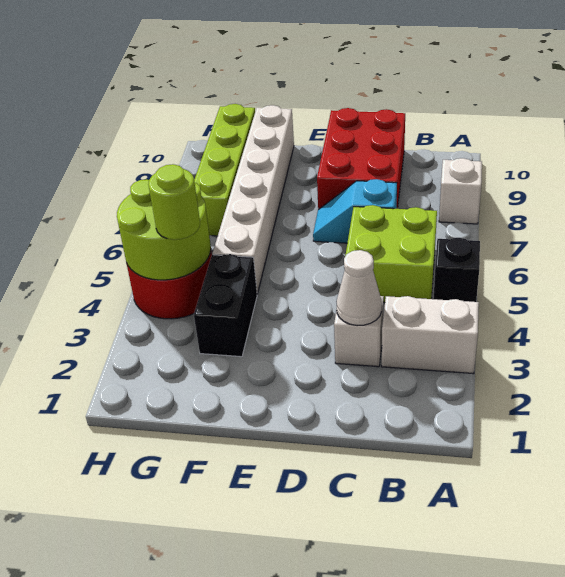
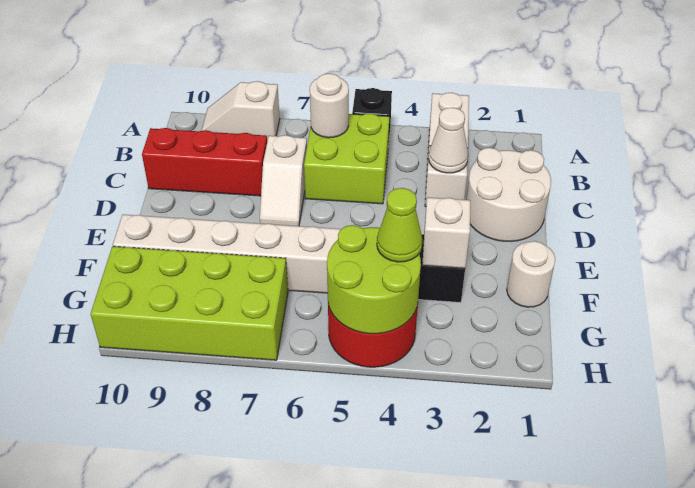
none -> white 1x1 round brick [310,73,349,138]
none -> white 2x2 round brick [466,148,551,241]
cyan 1x2 slope [313,179,397,243] -> white 1x2 slope [260,135,307,226]
red 2x3 brick [317,108,405,210] -> red 1x3 brick [142,128,267,196]
none -> white 1x1 round brick [507,241,555,307]
none -> white 1x1 brick [422,197,470,268]
lime 1x1 round brick [148,164,200,240] -> lime 1x1 cone [377,188,422,262]
lime 1x4 brick [194,104,255,236] -> lime 2x4 brick [91,246,288,360]

